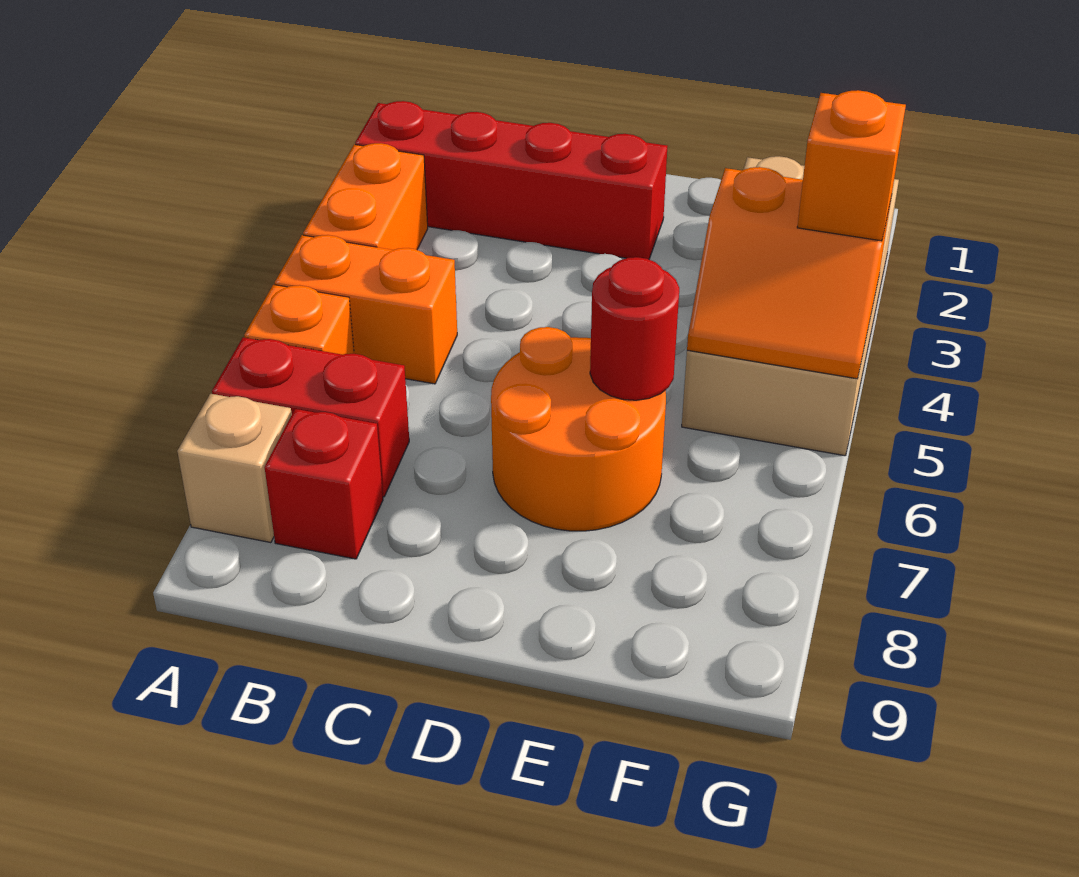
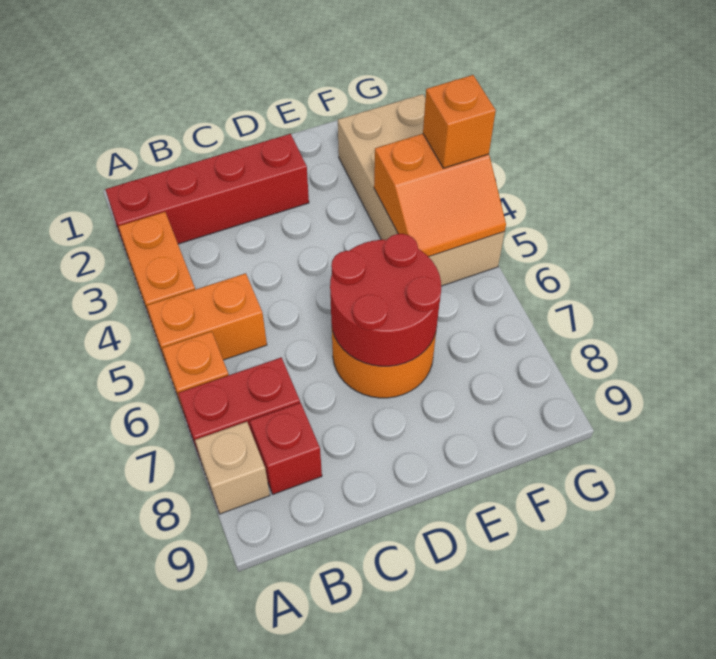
red 1x1 round brick [590,257,679,400] -> red 2x2 round brick [330,234,441,366]

